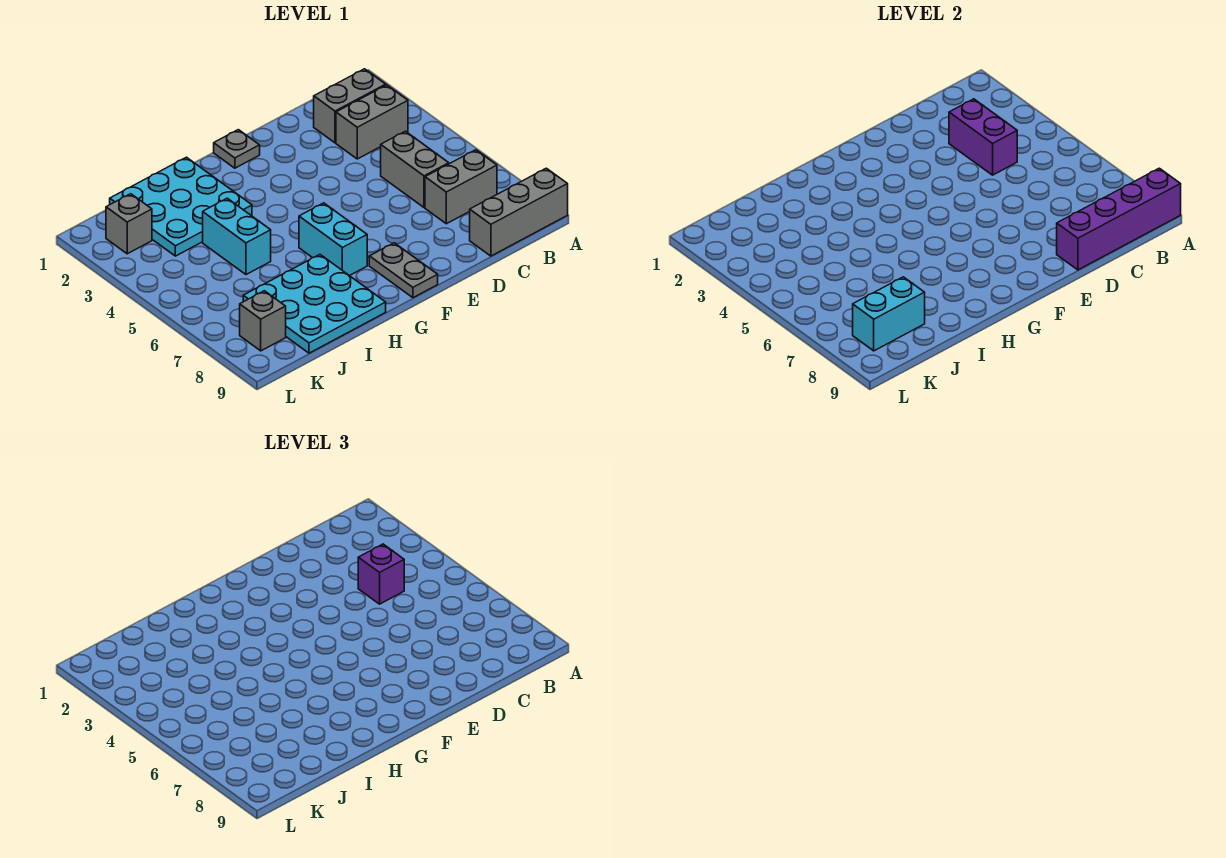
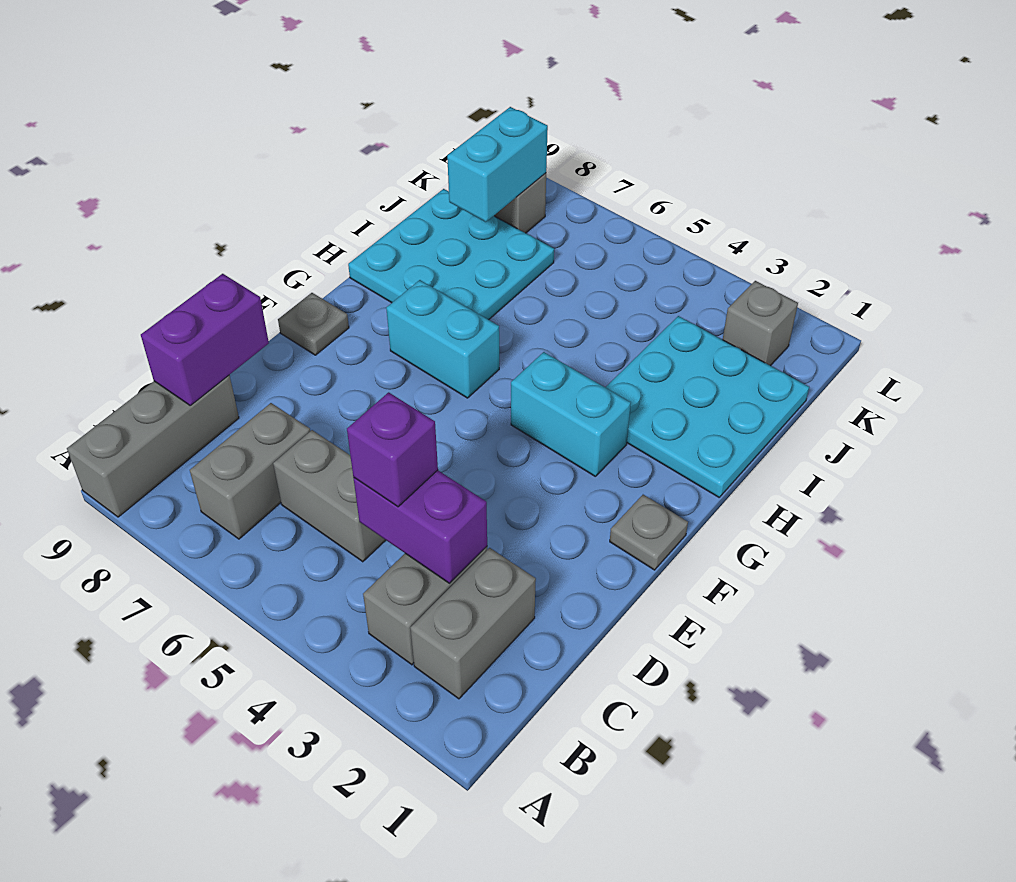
purple 1x4 brick [1057,168,1181,270] -> purple 1x2 brick [141,274,269,406]
grey 1x2 plate [369,243,438,298] -> grey 1x1 plate [278,293,349,355]
cyan 1x2 brick [203,198,271,275] -> cyan 1x2 brick moved to [511,352,631,476]

